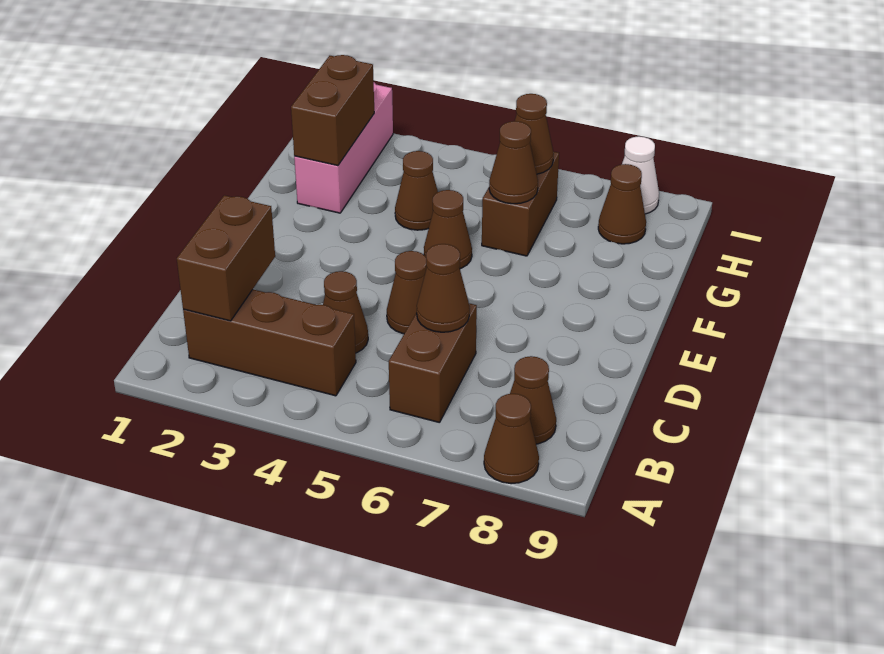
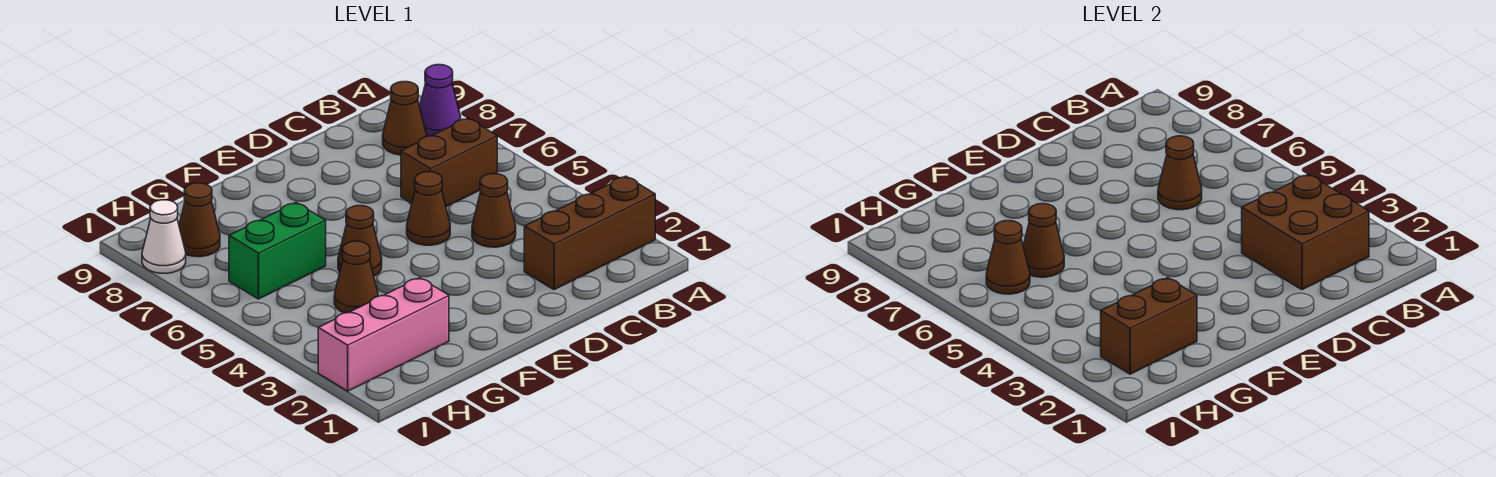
brown 1x1 cone [484,394,539,484] -> purple 1x1 cone [420,65,461,136]
brown 1x3 brick [183,290,356,396] -> brown 1x3 brick turned to [524,176,655,290]
brown 1x2 brick [177,195,275,321] -> brown 2x2 brick [1242,174,1369,290]
brown 1x2 brick [482,152,559,256] -> green 1x2 brick [229,203,326,299]

